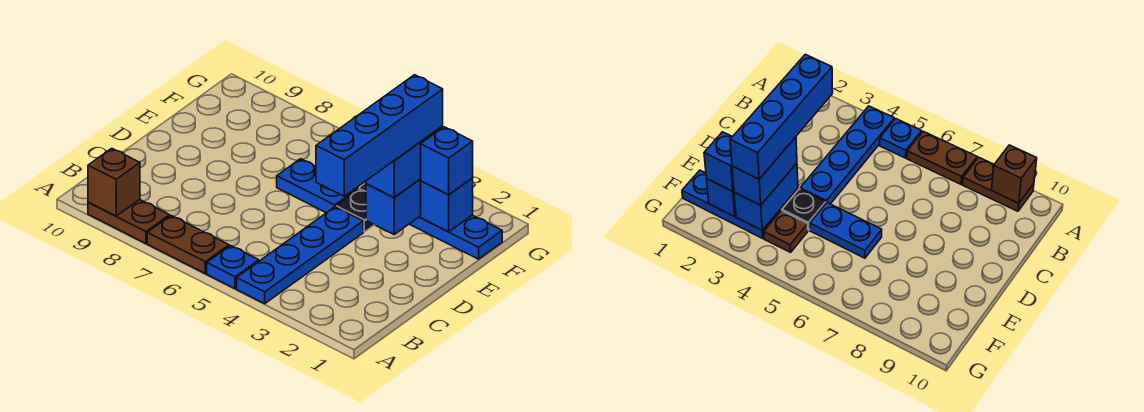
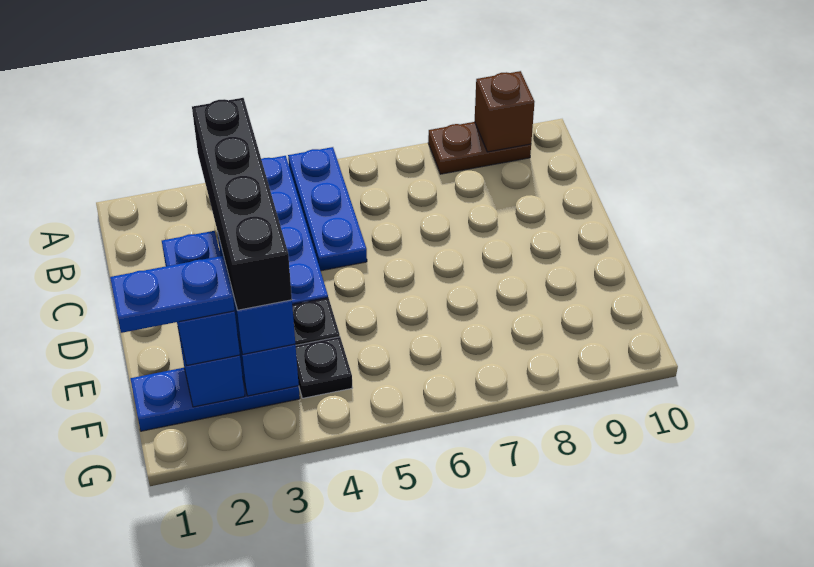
blue 1x1 plate [207,246,259,289] -> blue 1x3 plate [288,147,367,271]
brown 1x2 plate [147,216,229,273] -> none
blue 1x4 brick [316,75,443,196] -> black 1x4 brick [192,98,292,310]
blue 1x2 plate [277,159,358,213] -> blue 1x2 plate moved to [110,256,235,333]
blue 1x1 brick [421,127,473,195] -> blue 1x2 brick [162,231,240,366]
brown 1x1 plate [764,211,808,252] -> black 1x1 plate [296,337,352,398]

